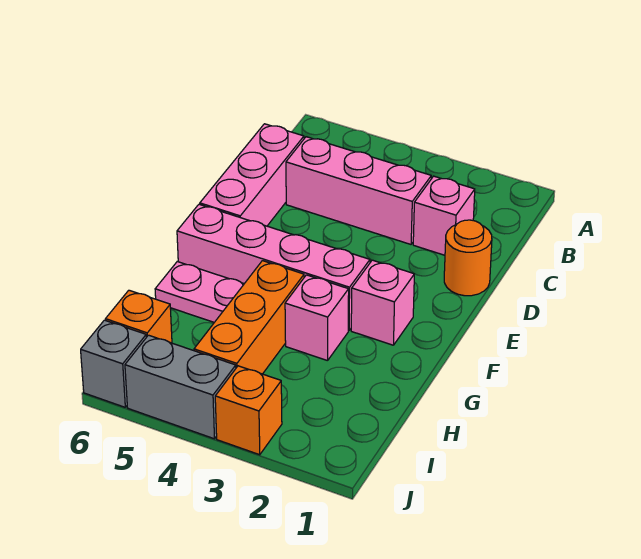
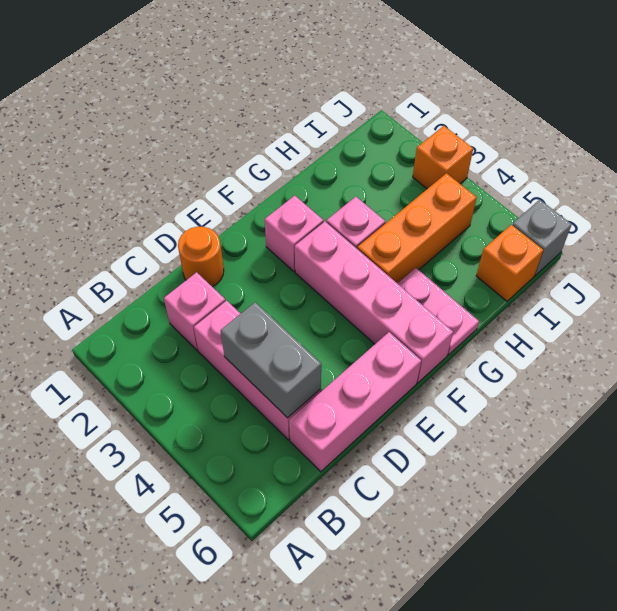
grey 1x2 brick [125,335,236,439] -> grey 1x2 brick moved to [221,302,321,418]

